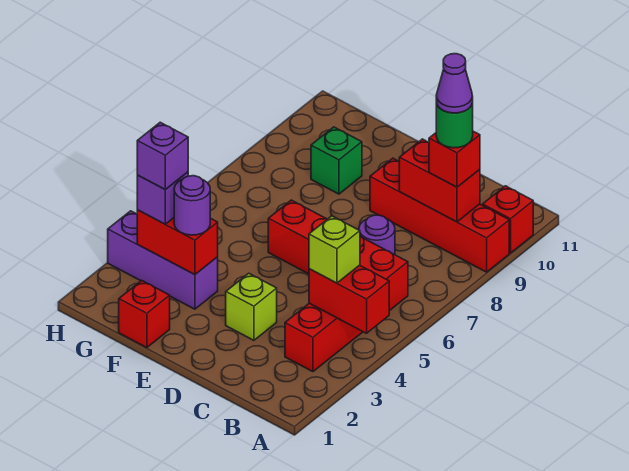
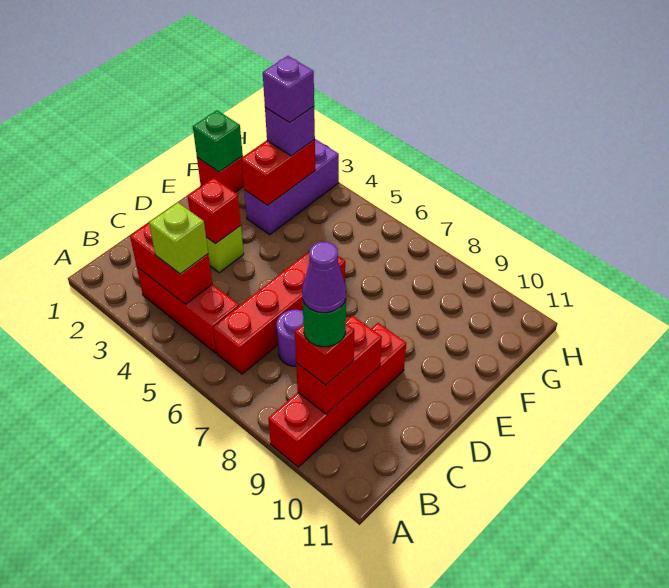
red 1x2 brick [309,265,389,333] -> red 1x2 brick turned to [130,223,212,304]
red 1x1 brick [483,186,533,253] -> red 1x1 brick moved to [188,178,241,244]
purple 1x1 round brick [174,176,210,235] -> none
green 1x1 brick [311,127,362,194] -> green 1x1 brick moved to [193,110,243,172]

